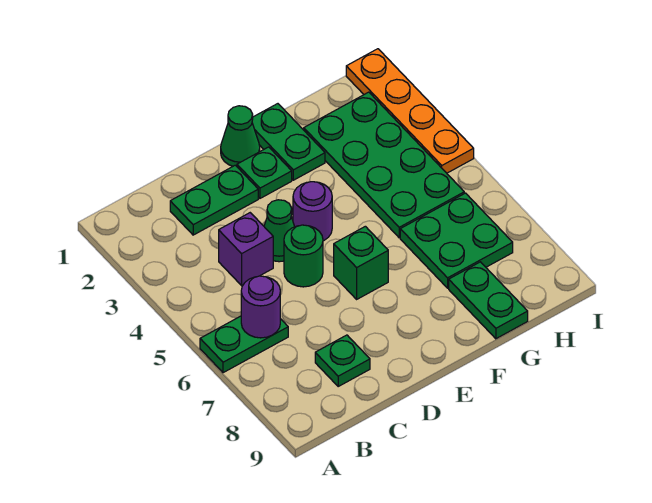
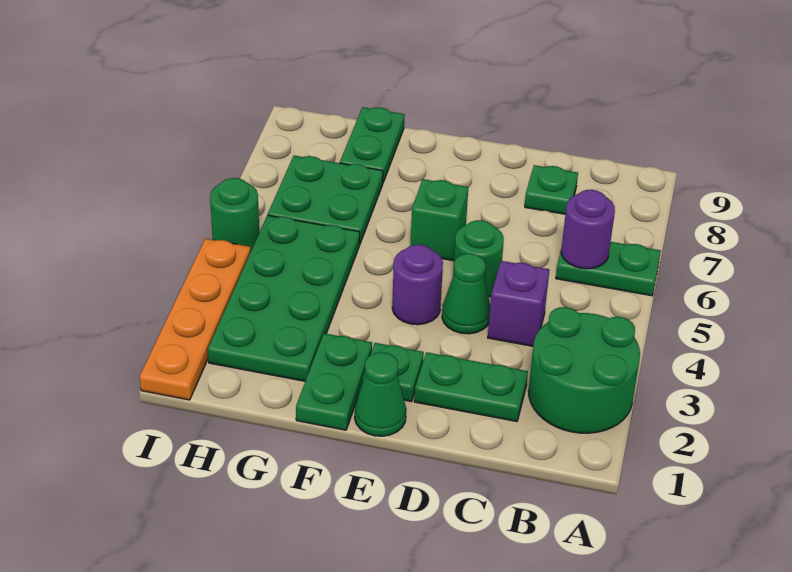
none -> green 2x2 round brick [528,307,640,433]
none -> green 1x1 round brick [210,178,259,250]

